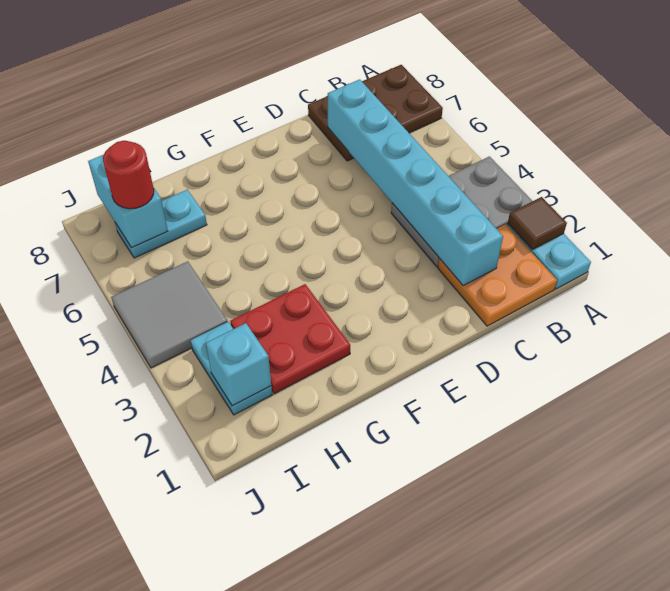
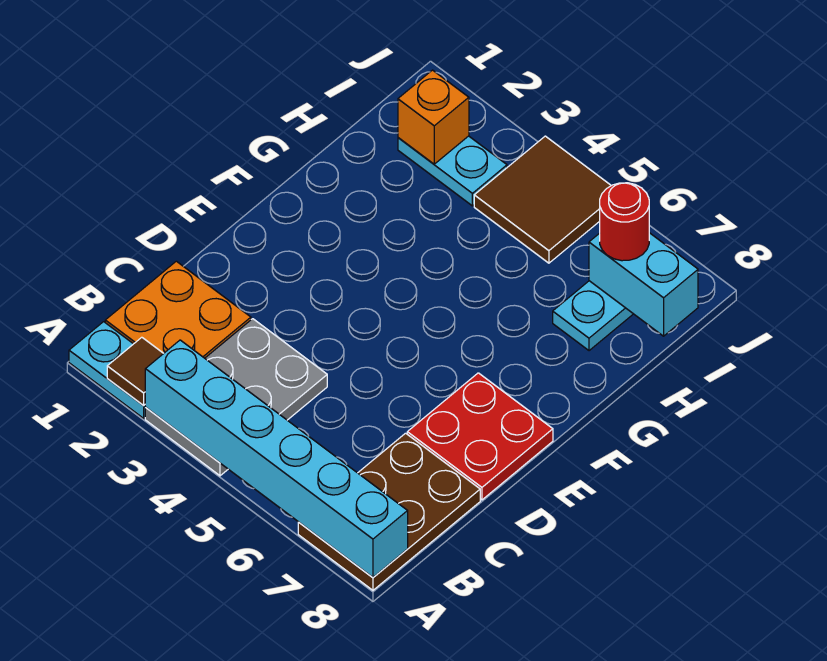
cyan 1x6 brick [328,80,503,286] -> cyan 1x6 brick moved to [145,340,408,577]
red 2x2 plate [230,284,350,394] -> red 2x2 plate moved to [407,373,553,500]
cyan 1x1 brick [206,323,271,406] -> orange 1x1 brick [398,70,469,164]
grey 2x2 tile [111,261,228,368] -> brown 2x2 tile [474,136,611,263]

